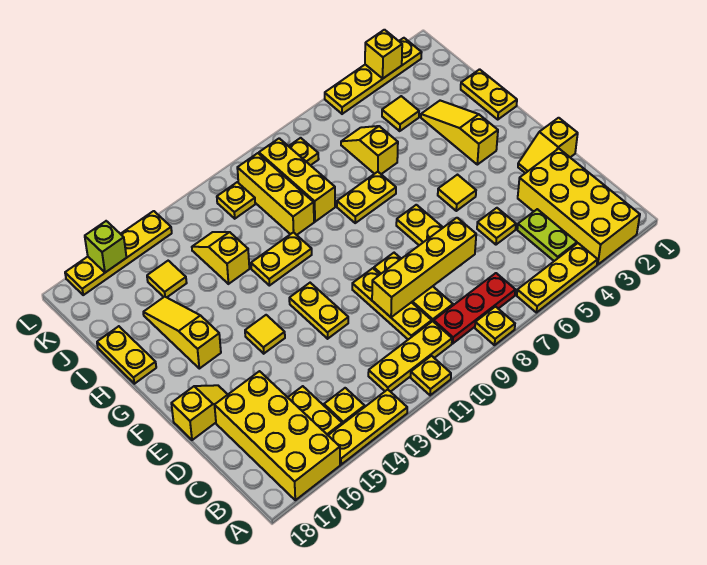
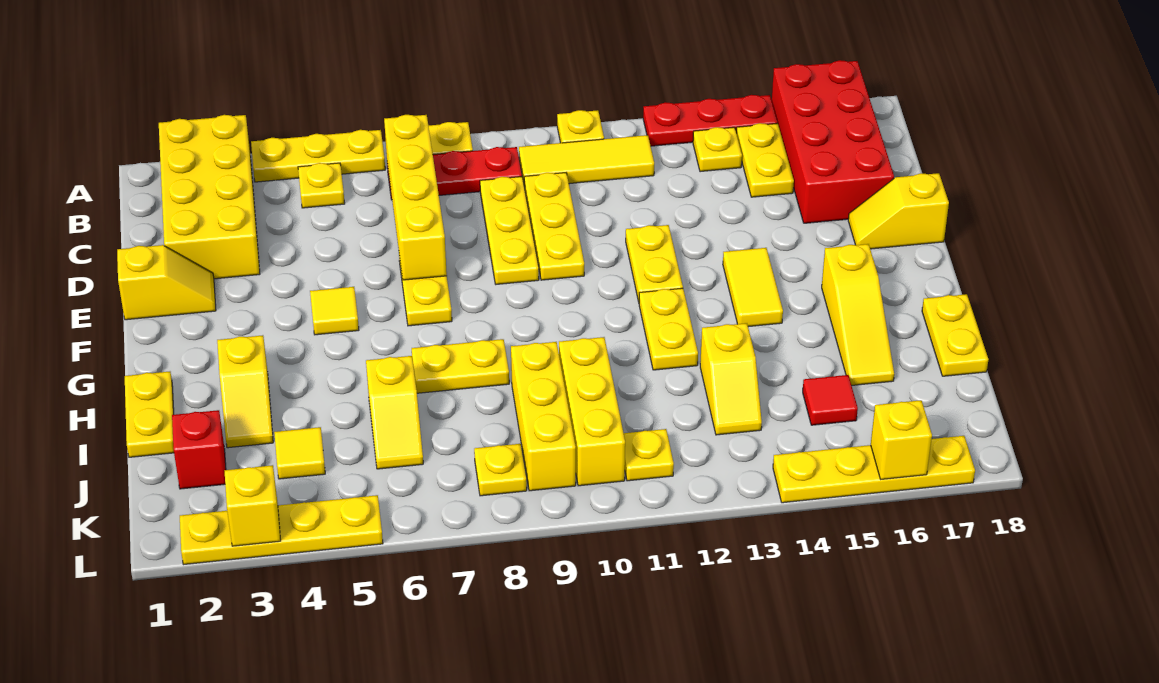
yellow 1x3 plate [328,390,407,465] -> red 1x3 plate [643,95,778,146]
yellow 2x4 brick [215,371,340,500] -> red 2x4 brick [772,60,894,223]
lime 1x2 plate [517,209,577,261] -> none
yellow 1x3 plate [368,321,452,392] -> yellow 1x3 tile [519,135,654,187]
yellow 1x1 plate [477,208,516,245] -> yellow 1x1 plate moved to [298,163,345,208]
yellow 1x4 brick [372,218,476,317] -> yellow 1x4 brick turned to [384,115,447,280]
yellow 1x1 tile [245,315,285,354] -> yellow 1x2 tile [723,248,783,327]
yellow 1x3 slope [421,101,498,165] -> yellow 1x2 slope [217,335,273,448]
yellow 1x2 plate [251,232,312,286] -> yellow 1x2 plate turned to [639,288,698,370]
none -> red 1x1 brick [172,410,226,489]
yellow 1x1 tile [147,261,187,297] -> red 1x1 tile [803,375,858,425]
lime 1x1 brick [85,221,127,273] -> yellow 1x1 brick [871,400,932,479]

